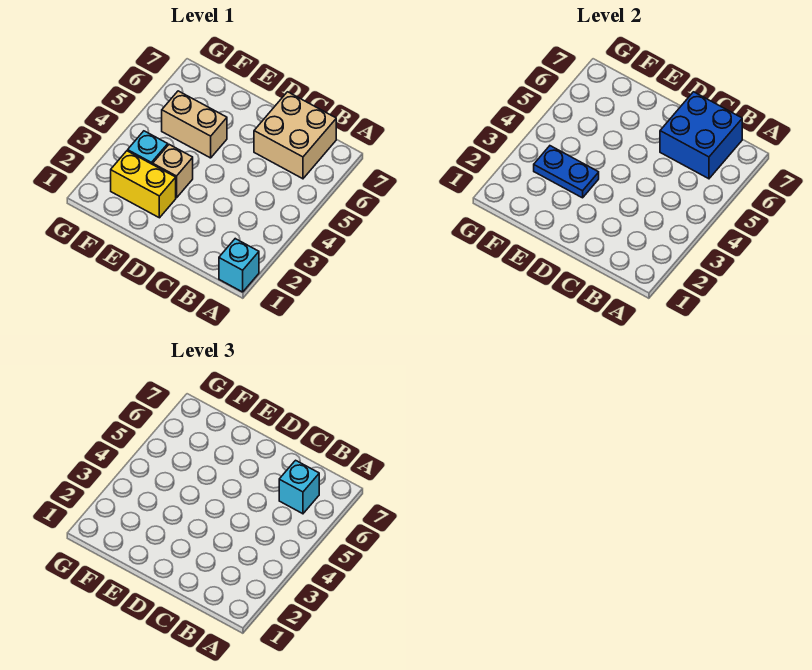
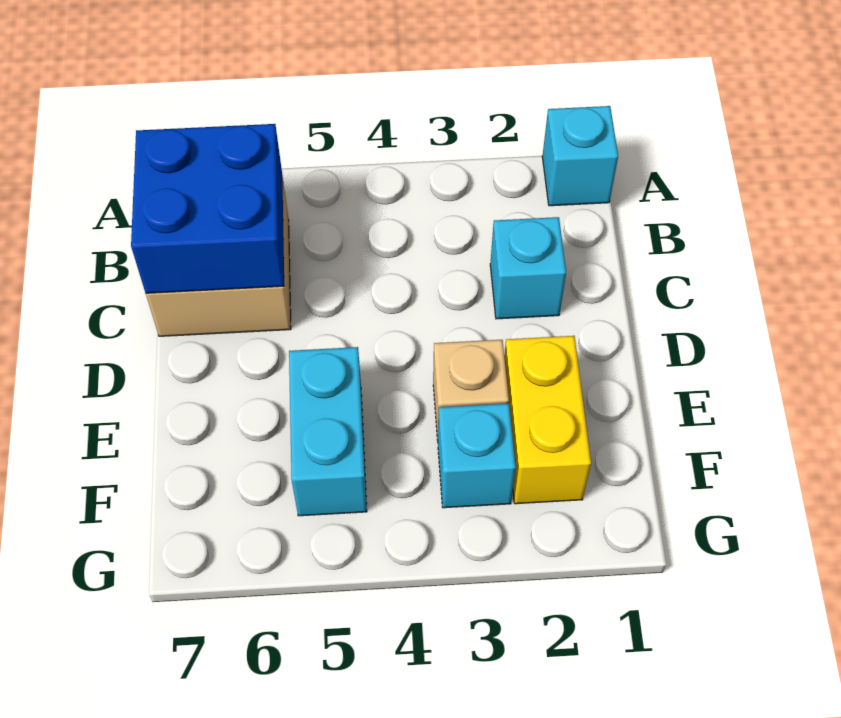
cyan 1x1 brick [279,460,319,514] -> cyan 1x1 brick moved to [490,217,566,319]
blue 1x2 plate [534,146,599,198] -> none
tan 1x2 brick [162,91,227,158] -> cyan 1x2 brick [289,347,367,516]

